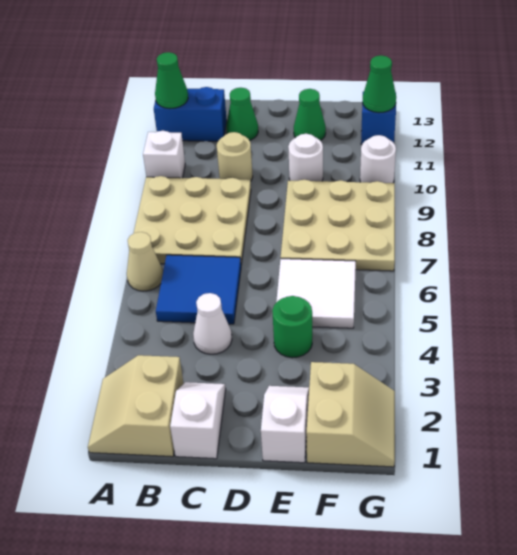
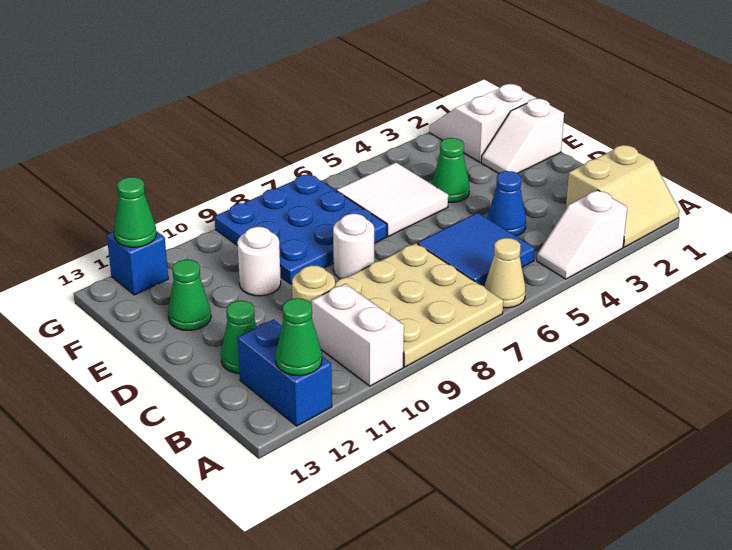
white 1x1 brick [143,131,185,178] -> white 1x2 brick [312,284,404,386]
white 1x2 slope [170,382,226,459] -> white 1x2 slope moved to [537,190,627,279]
white 1x1 cone [193,293,232,354] -> blue 1x1 cone [487,171,526,236]
green 1x1 round brick [272,296,312,358] -> green 1x1 cone [432,138,469,202]
tan 3x3 plate [281,180,395,271] -> blue 3x3 plate [214,174,387,284]
tan 2x2 slope [306,362,395,467] -> white 2x2 slope [429,84,536,162]
white 1x1 round brick [360,135,396,183] -> white 1x1 round brick moved to [333,214,374,279]

